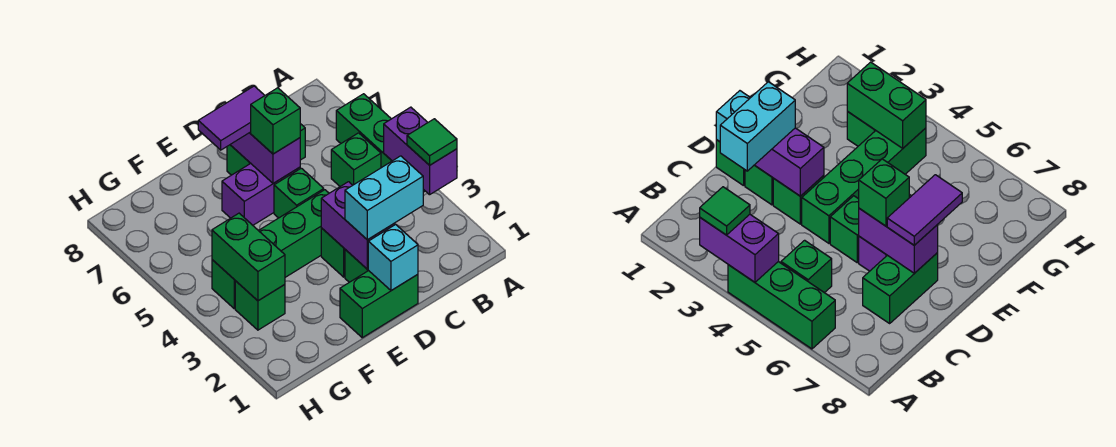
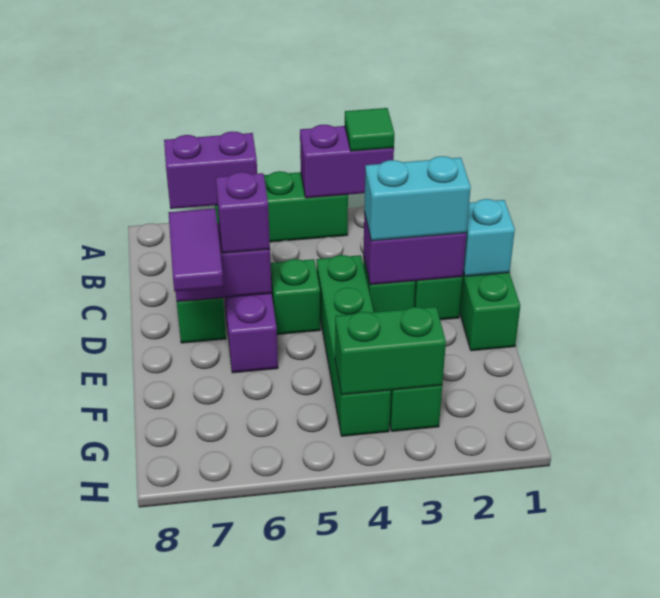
none -> purple 1x2 brick [164,131,257,209]
green 1x1 brick [331,133,381,186] -> none
cyan 1x2 brick [345,156,423,240] -> cyan 1x2 brick turned to [364,156,471,241]
green 1x1 brick [251,88,300,154] -> purple 1x1 brick [216,172,270,253]

